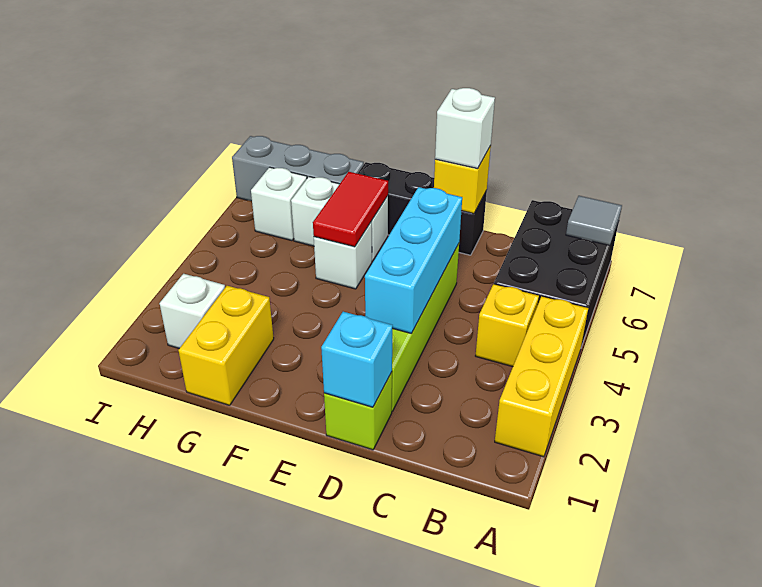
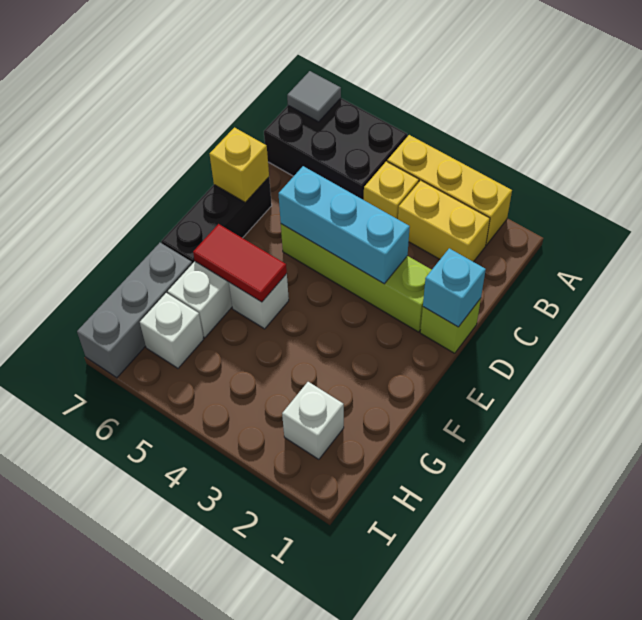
white 1x1 brick [435,88,495,169] -> none
yellow 1x2 brick [178,286,274,405] -> yellow 1x2 brick moved to [398,180,490,262]

